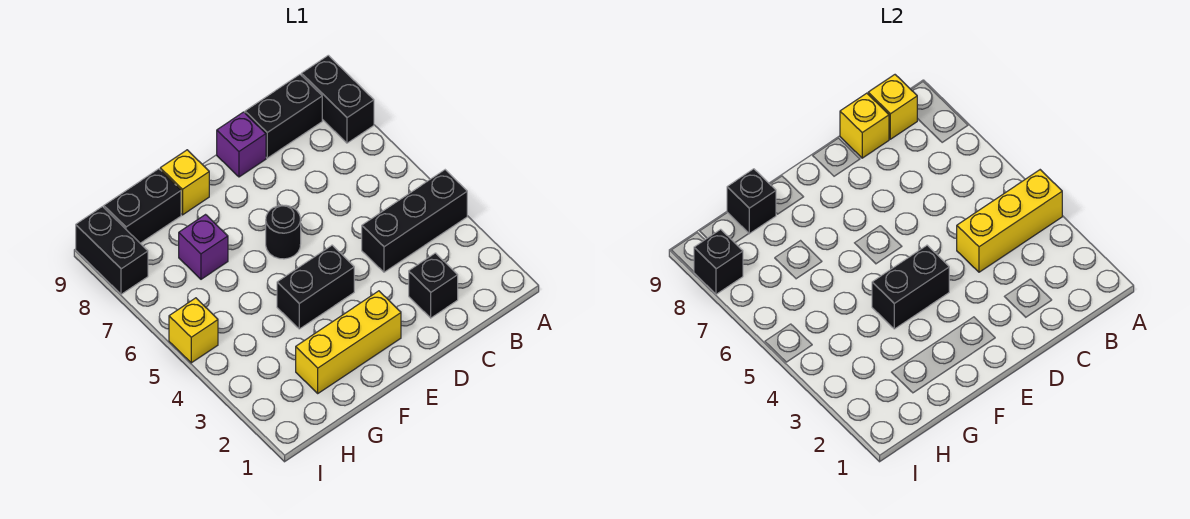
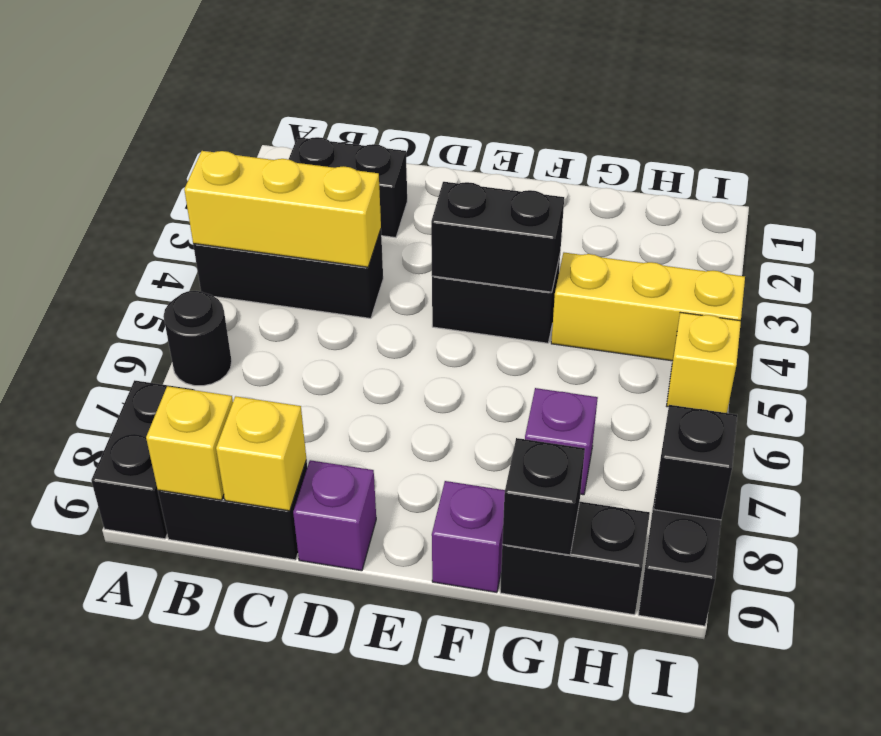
black 1x1 brick [409,253,458,318] -> black 1x2 brick [289,137,407,238]
yellow 1x3 brick [296,291,401,393] -> yellow 1x3 brick moved to [551,253,745,361]
black 1x1 round brick [266,205,301,259] -> black 1x1 round brick moved to [163,291,232,386]
yellow 1x1 brick [160,150,209,215] -> purple 1x1 brick [432,481,505,592]

